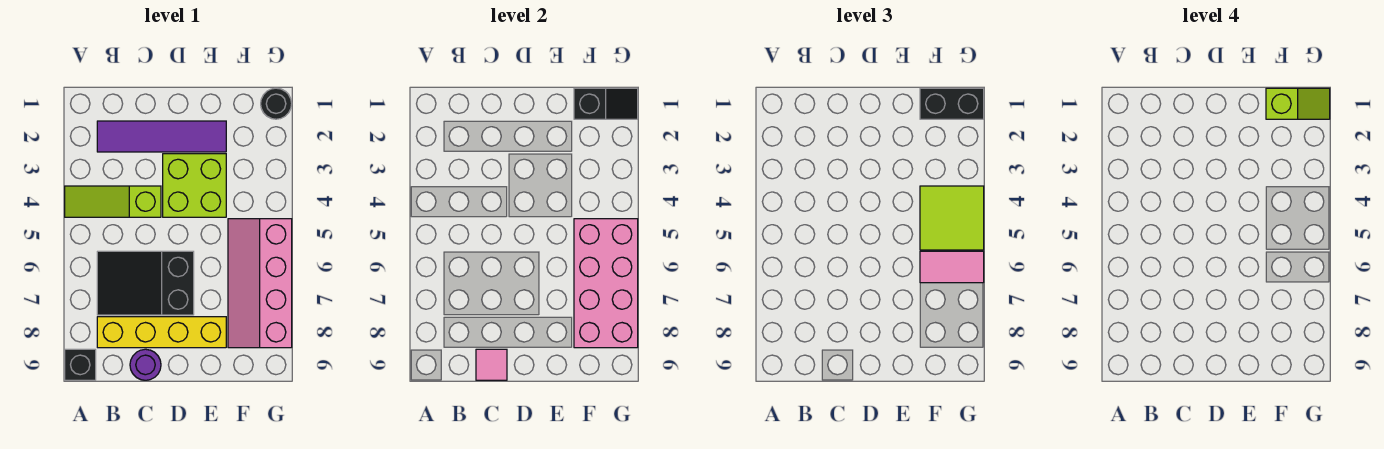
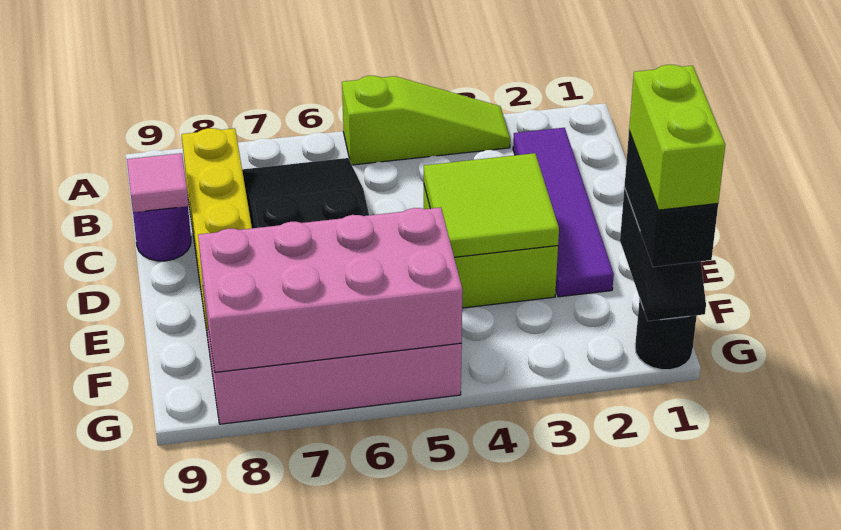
lime 1x3 slope [65,186,161,217] -> lime 1x3 slope turned to [342,76,510,165]
black 1x1 brick [65,349,96,380] -> none
lime 1x2 slope [1266,88,1330,119] -> lime 1x2 brick [629,65,725,210]
lime 2x2 tile [920,186,984,250] -> lime 2x2 tile moved to [424,153,559,257]
pink 1x2 tile [920,251,984,283] -> none

